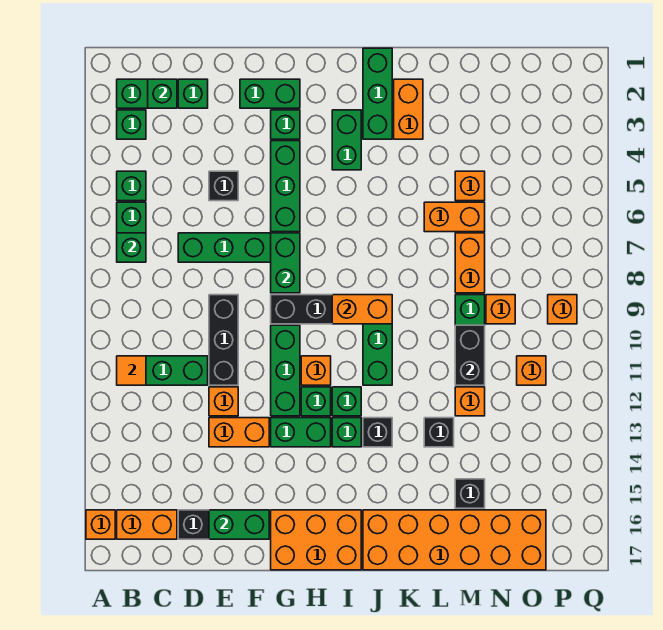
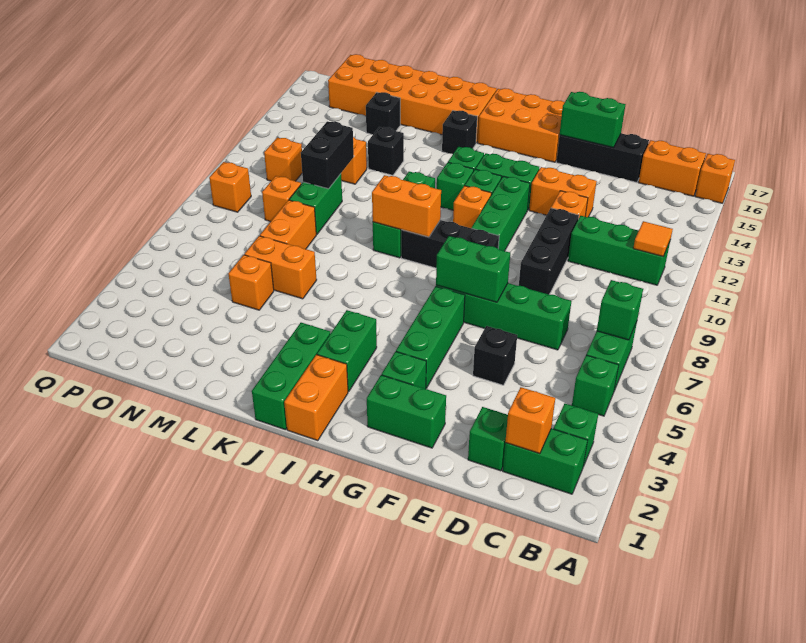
green 1x1 brick [148,79,177,108] -> orange 1x1 brick [505,387,555,454]
green 1x2 brick [271,233,300,293] -> green 1x2 brick turned to [436,236,510,302]
black 1x1 brick [363,418,392,447] -> black 1x1 brick moved to [442,111,477,154]
orange 1x2 brick [394,79,423,139] -> orange 1x2 brick moved to [284,355,348,441]

